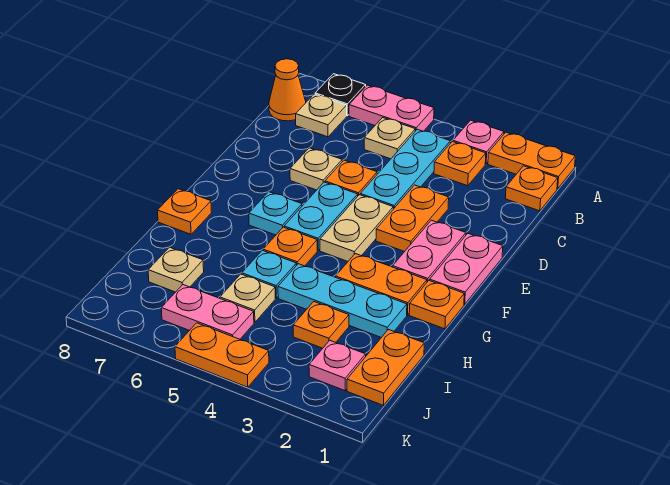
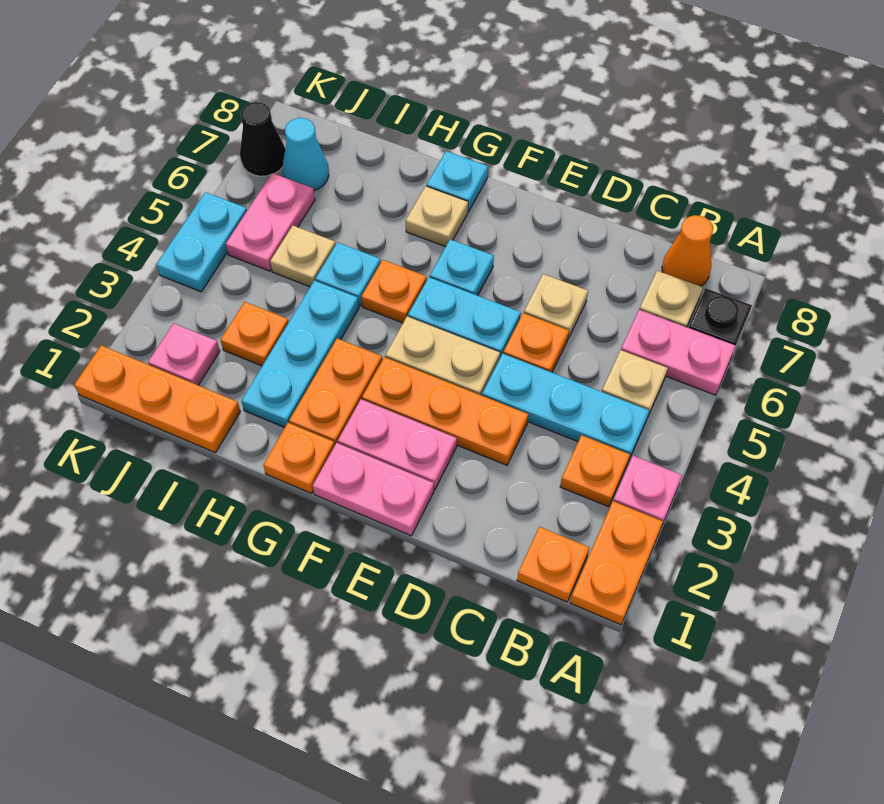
pink 1x2 plate [349,85,434,131] -> pink 1x2 plate turned to [621,310,736,395]
orange 1x2 plate [376,185,449,252] -> orange 1x3 plate [362,357,528,465]
orange 1x1 plate [157,189,212,234] -> cyan 1x1 plate [427,151,488,211]
orange 1x2 plate [347,329,424,406] -> orange 1x3 plate [74,345,240,453]
tan 1x1 plate [148,247,204,292] -> tan 1x1 plate moved to [406,186,468,247]
none -> cyan 1x1 cone [283,118,329,191]
orange 1x2 plate [175,323,269,387] -> cyan 1x2 plate [156,192,247,292]
none -> black 1x1 cone [240,102,285,176]

